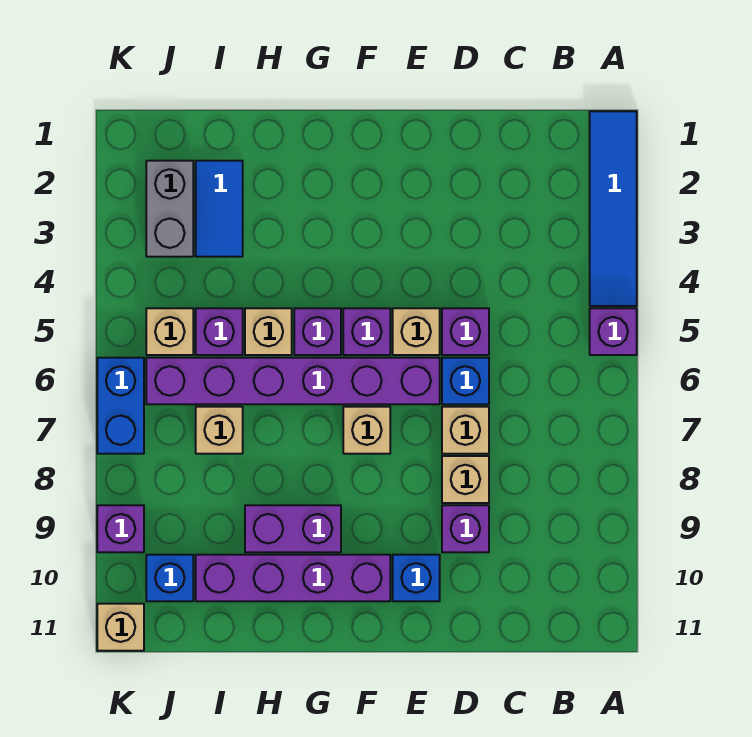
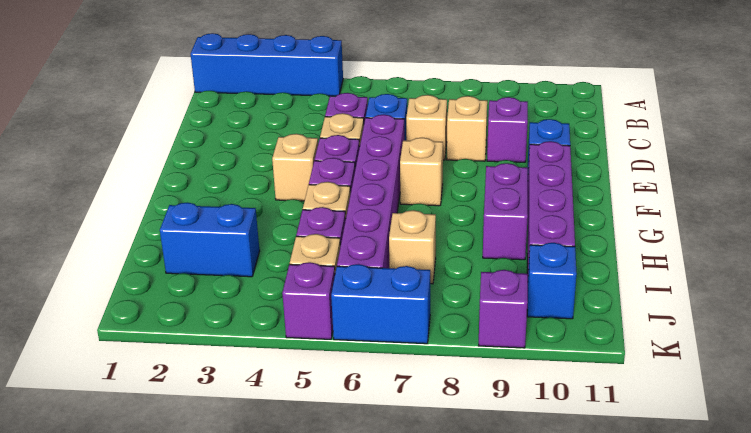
blue 1x4 tile [590,111,637,306] -> blue 1x4 brick [191,33,343,96]
purple 1x1 brick [590,308,637,355] -> purple 1x1 brick moved to [282,262,335,339]
blue 1x2 tile [196,161,243,257] -> blue 1x2 brick [160,203,260,277]
grey 1x2 brick [146,161,193,257] -> none
tan 1x1 brick [97,604,144,651] -> tan 1x1 brick moved to [272,134,318,201]

